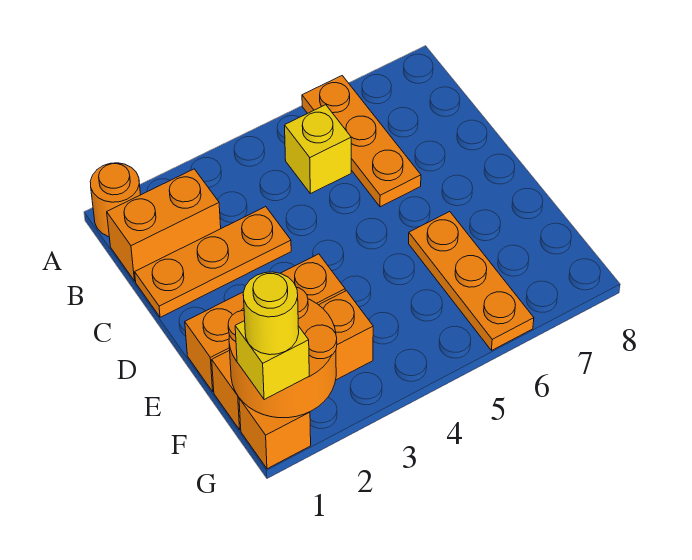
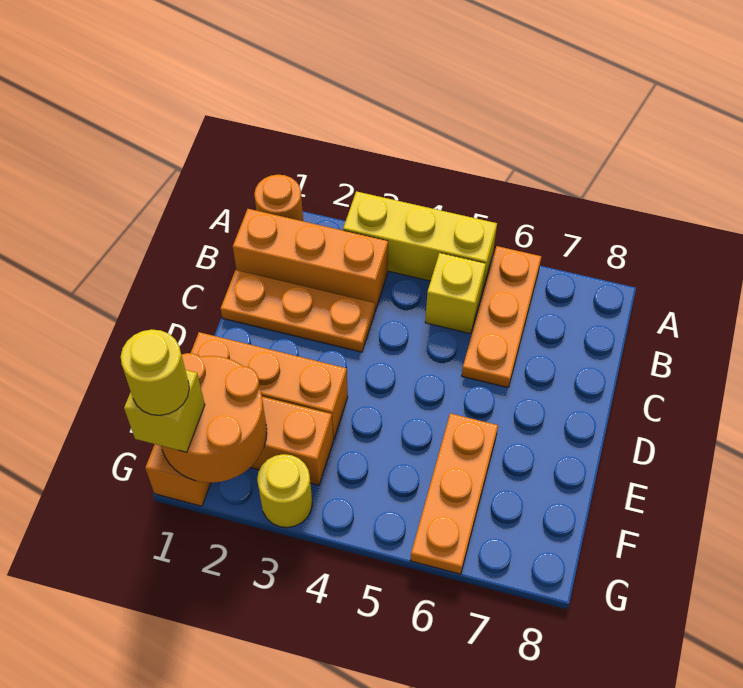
none -> yellow 1x3 brick [343,191,497,291]
orange 1x2 brick [107,169,221,281] -> orange 1x3 brick [233,209,388,311]
none -> yellow 1x1 round brick [257,454,312,528]

